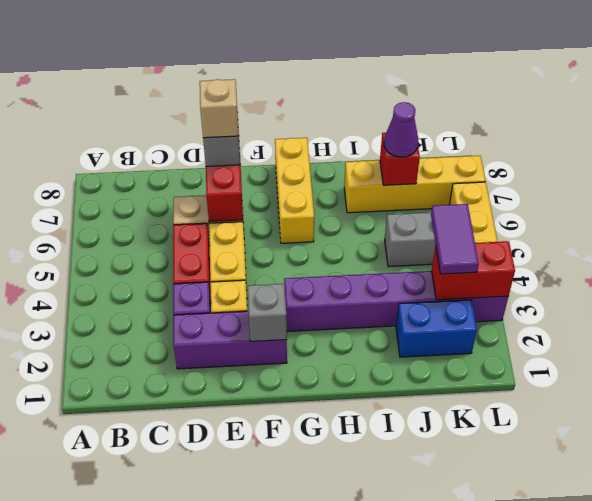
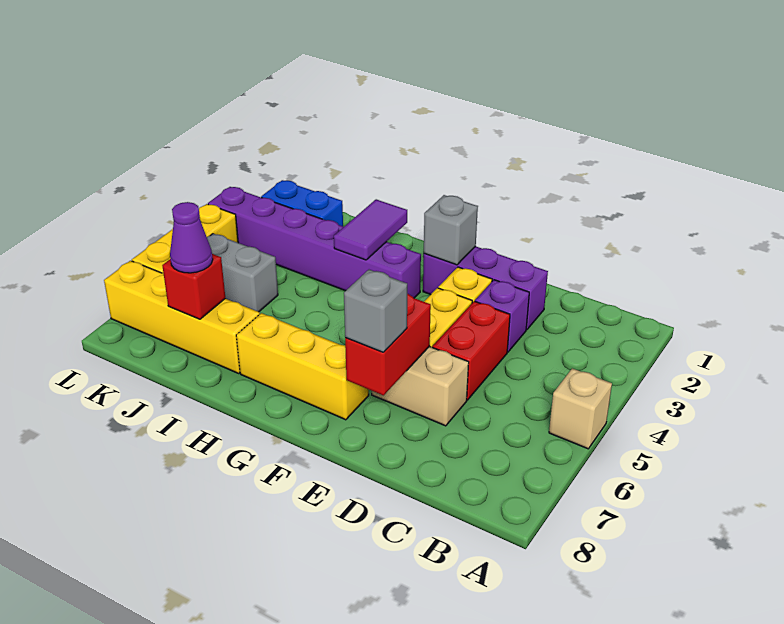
tan 1x1 brick [200,79,239,138] -> tan 1x1 brick moved to [549,368,612,449]
yellow 1x3 brick [275,138,314,243] -> yellow 1x3 brick turned to [236,313,369,420]
red 1x2 brick [432,241,515,300] -> none
purple 1x2 tile [431,204,479,274] -> purple 1x2 tile moved to [334,199,407,260]

